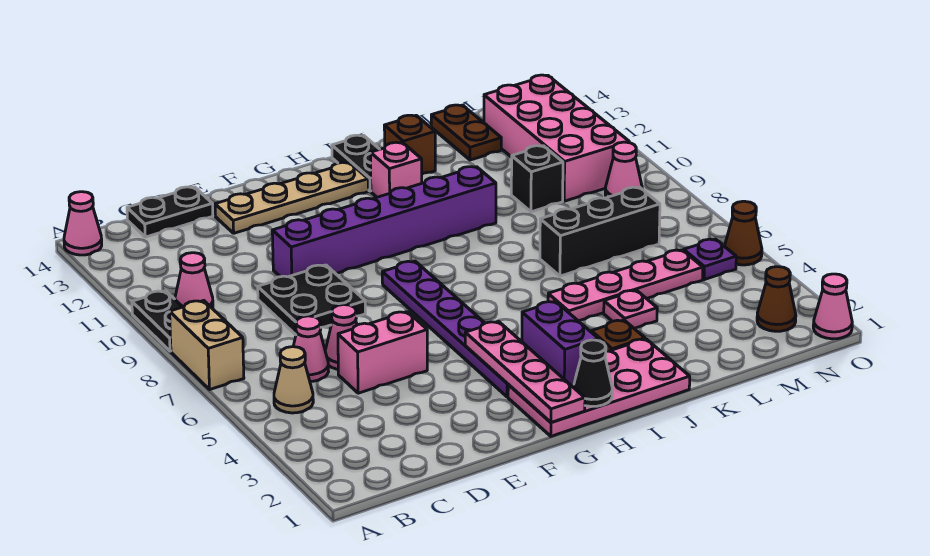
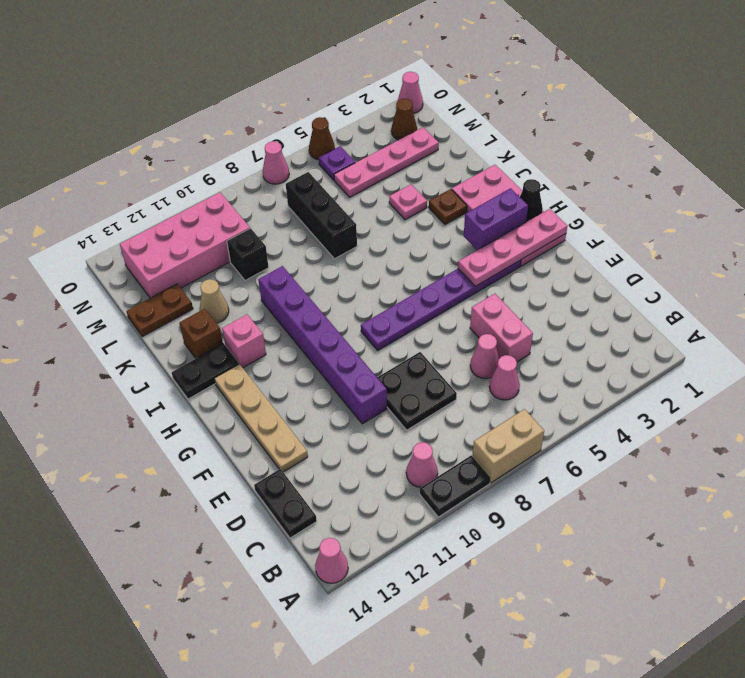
tan 1x1 cone [274,347,313,413] -> tan 1x1 cone moved to [200,279,229,323]
pink 1x4 plate [548,250,703,321] -> pink 1x4 plate turned to [334,127,439,197]
pink 1x1 cone [605,142,642,198] -> pink 1x1 cone moved to [263,141,289,184]

